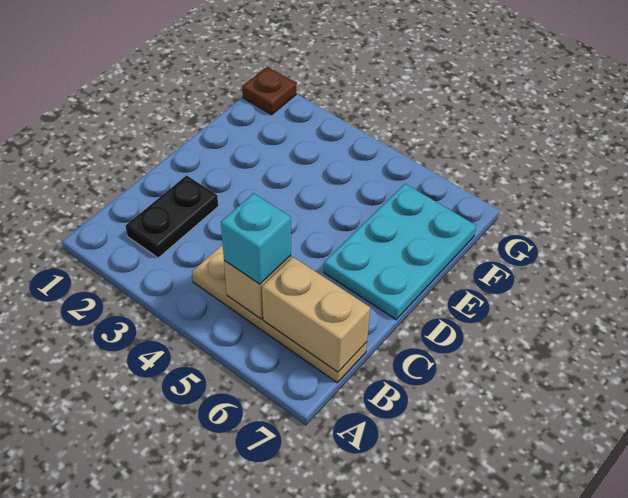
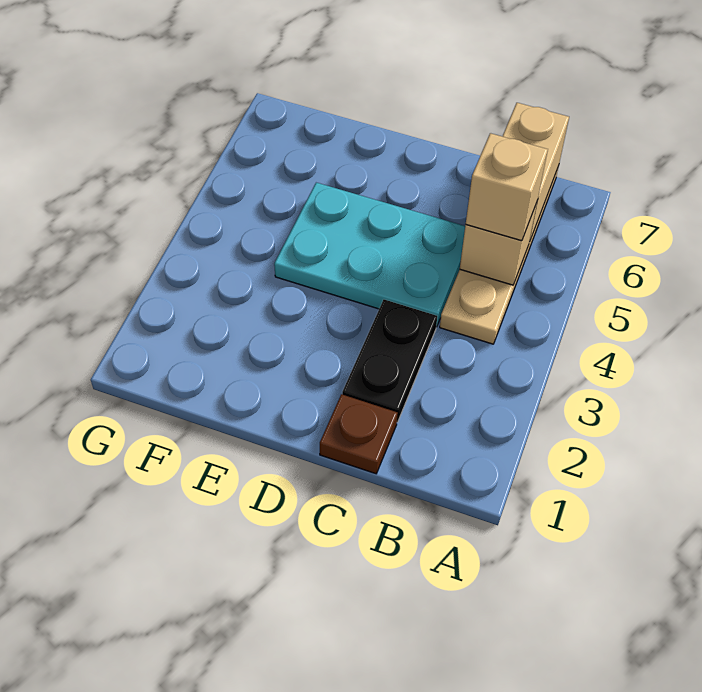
black 1x2 plate [126,175,218,258] -> black 1x2 plate turned to [342,300,437,422]
cyan 1x1 brick [221,193,291,284] -> tan 1x1 brick [466,133,548,241]
cyan 2x3 plate [324,184,476,320] -> cyan 2x3 plate moved to [274,183,465,327]
brown 1x1 plate [242,67,296,115] -> brown 1x1 plate moved to [320,394,398,474]

